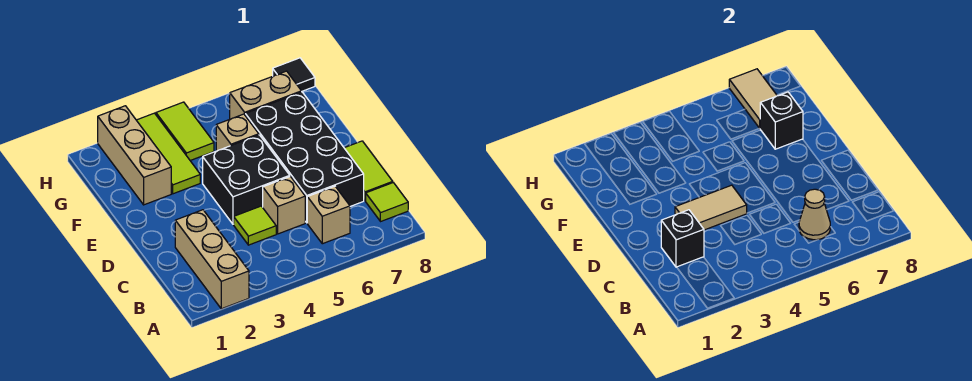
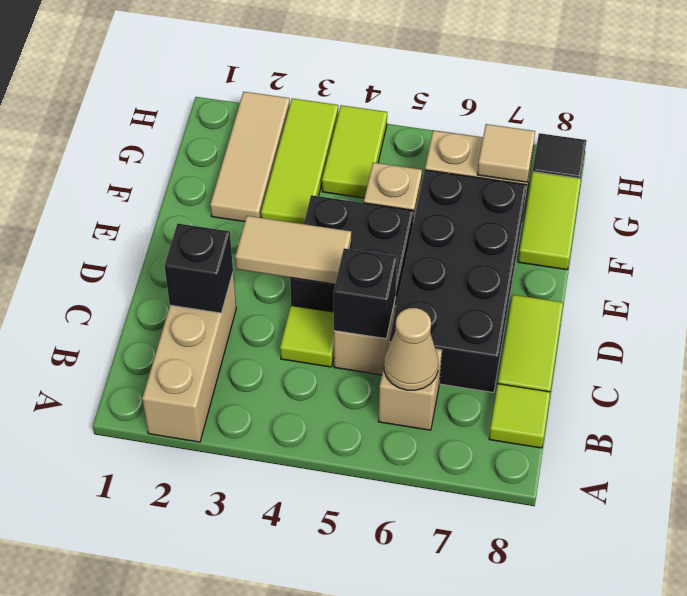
tan 1x3 brick [98,106,171,205] -> tan 1x3 tile [210,92,290,222]
black 1x1 brick [760,92,803,149] -> black 1x1 brick moved to [334,248,397,339]
none -> lime 1x2 tile [518,172,581,270]
tan 1x2 tile [729,69,777,128] -> tan 1x1 tile [477,124,535,182]

